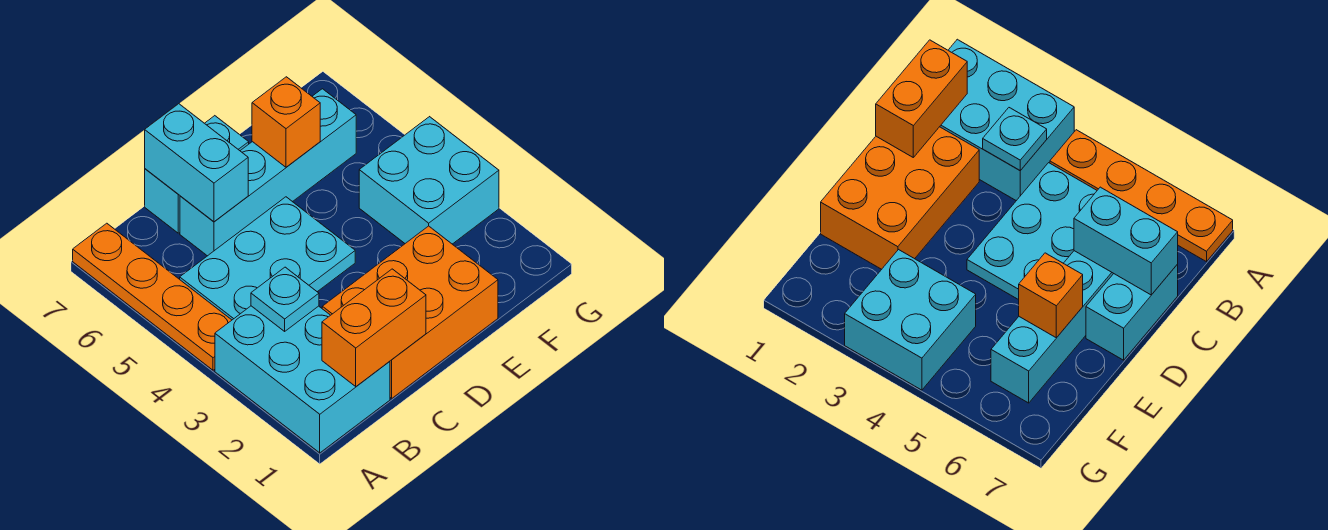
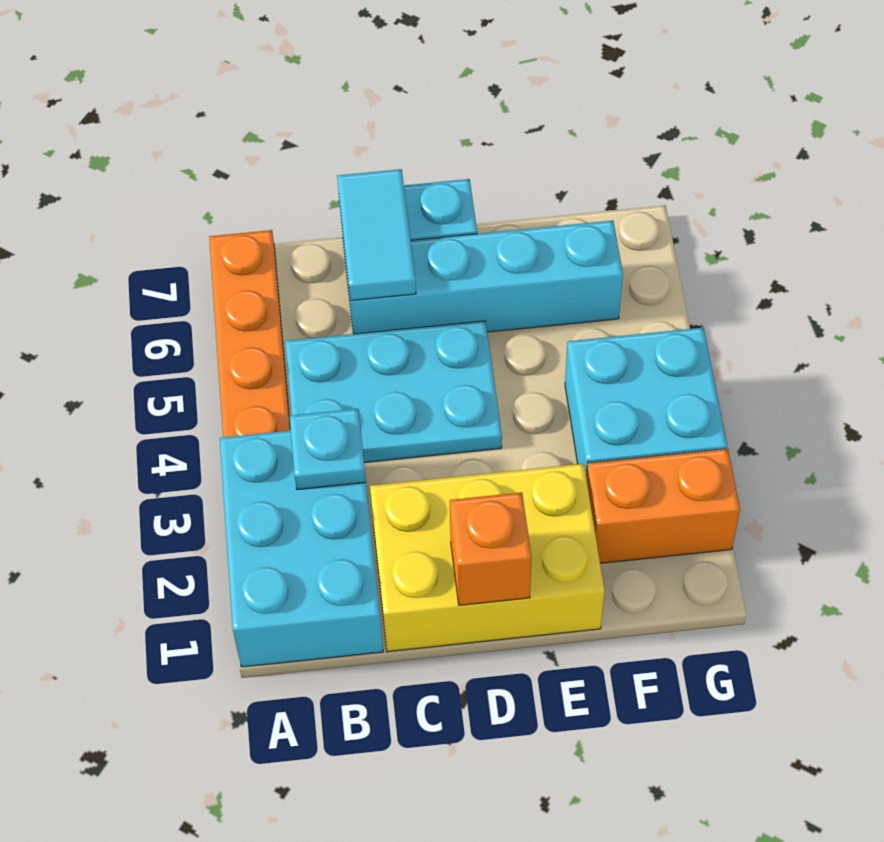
orange 1x2 brick [322,269,426,386] -> orange 1x2 brick moved to [586,449,740,563]
orange 2x3 brick [322,226,498,398] -> yellow 2x3 brick [370,464,605,652]
cyan 1x2 brick [145,104,248,222] -> cyan 1x2 tile [337,169,416,301]
orange 1x1 brick [252,77,320,167] -> orange 1x1 brick moved to [450,492,532,605]

